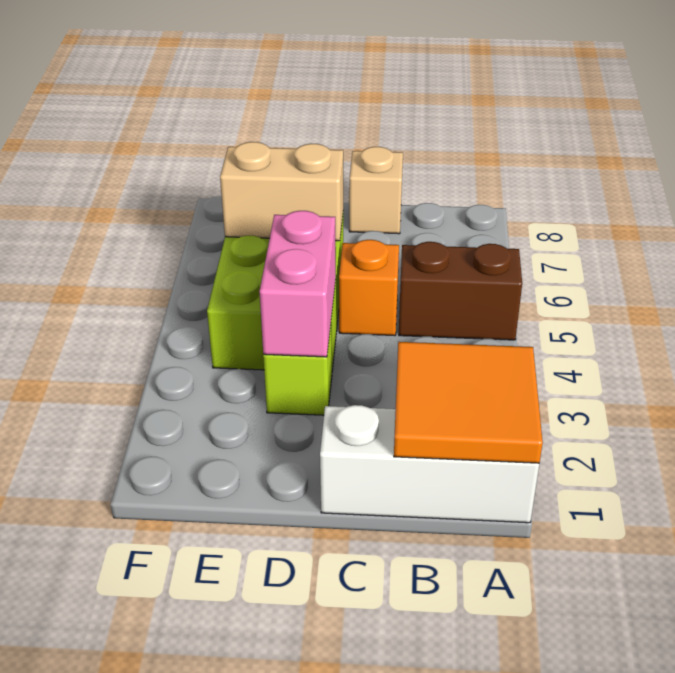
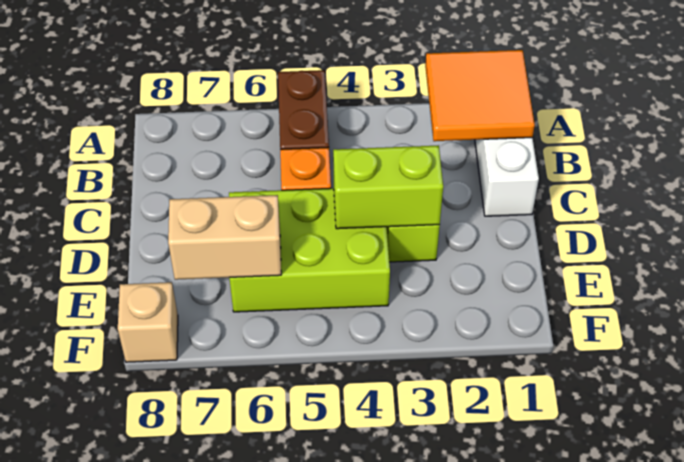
tan 1x1 brick [349,147,403,234] -> tan 1x1 brick moved to [118,282,178,362]
pink 1x2 brick [259,211,336,357] -> lime 1x2 brick [333,145,443,229]
tan 1x2 brick [220,142,343,241] -> tan 1x2 brick turned to [168,195,281,280]

